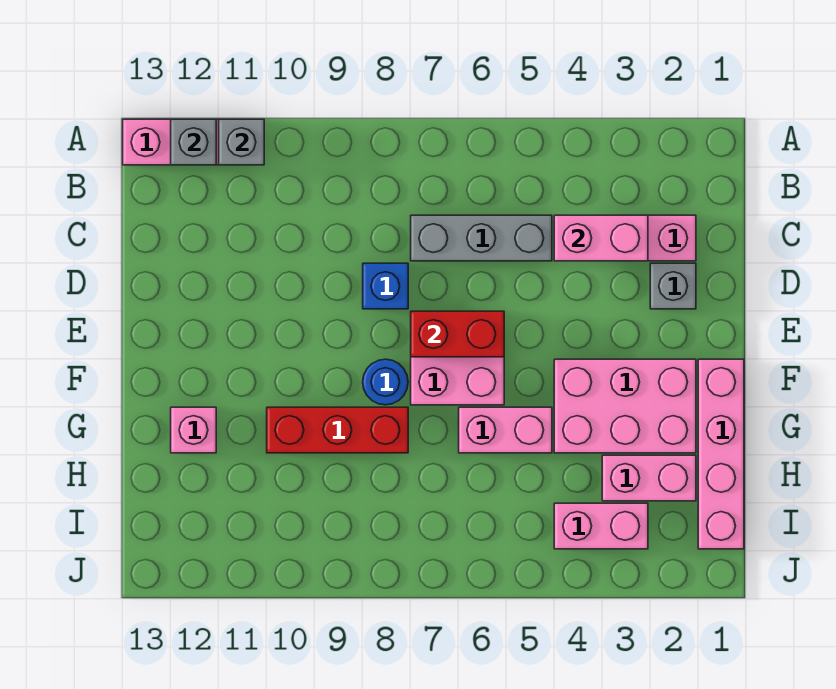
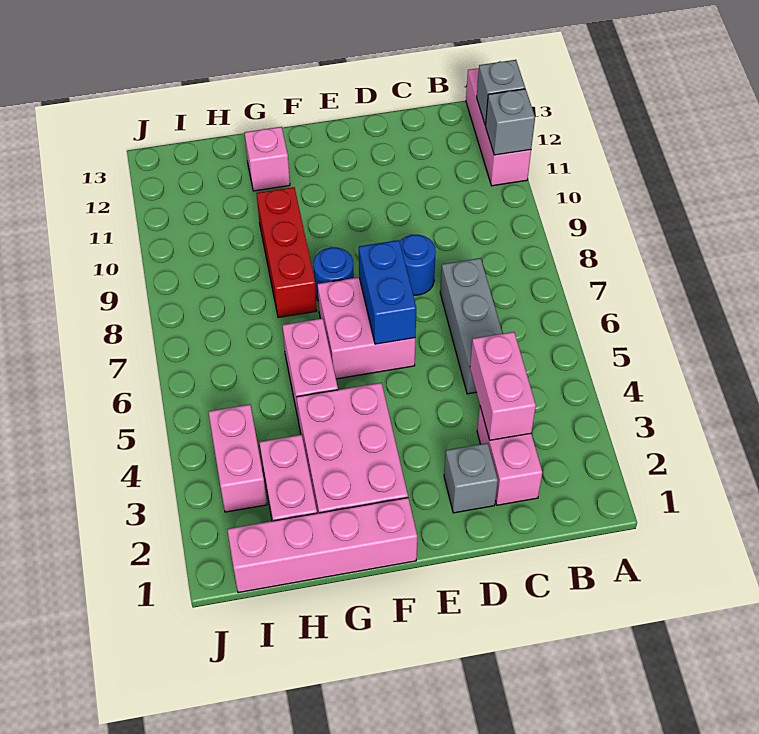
blue 1x1 brick [363,263,408,309] -> blue 1x1 round brick [400,235,436,295]
red 1x2 brick [411,311,504,357] -> blue 1x2 brick [359,240,416,344]

